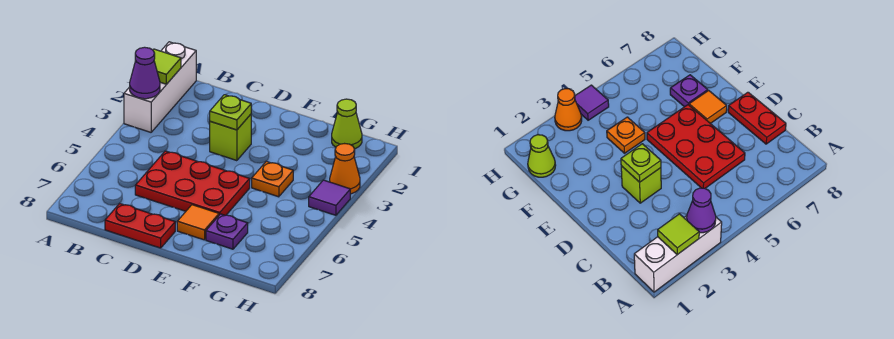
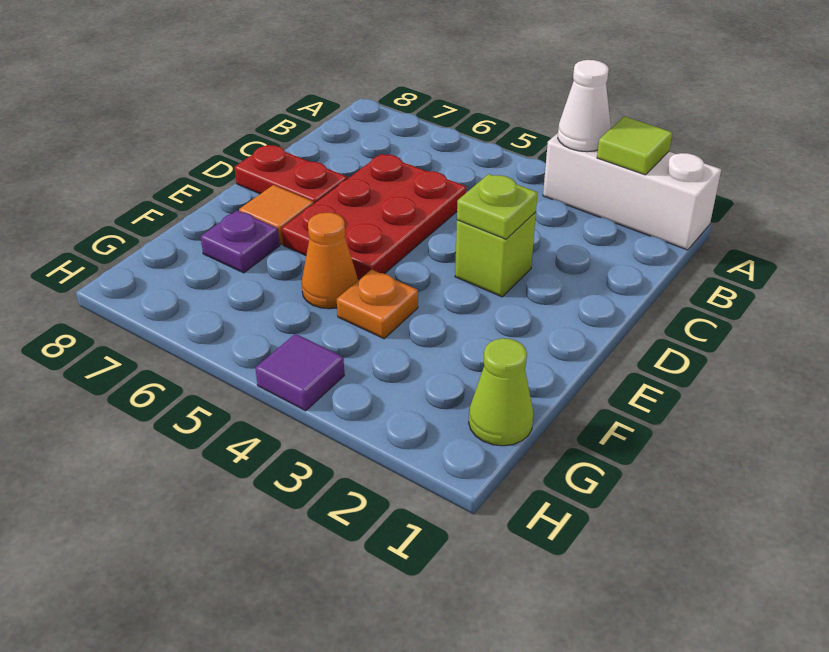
purple 1x1 cone [130,47,160,99] -> white 1x1 cone [558,60,611,152]
red 1x2 plate [105,203,175,248] -> red 1x2 plate turned to [235,145,347,203]
orange 1x1 cone [330,144,360,194] -> orange 1x1 cone moved to [302,213,358,309]

